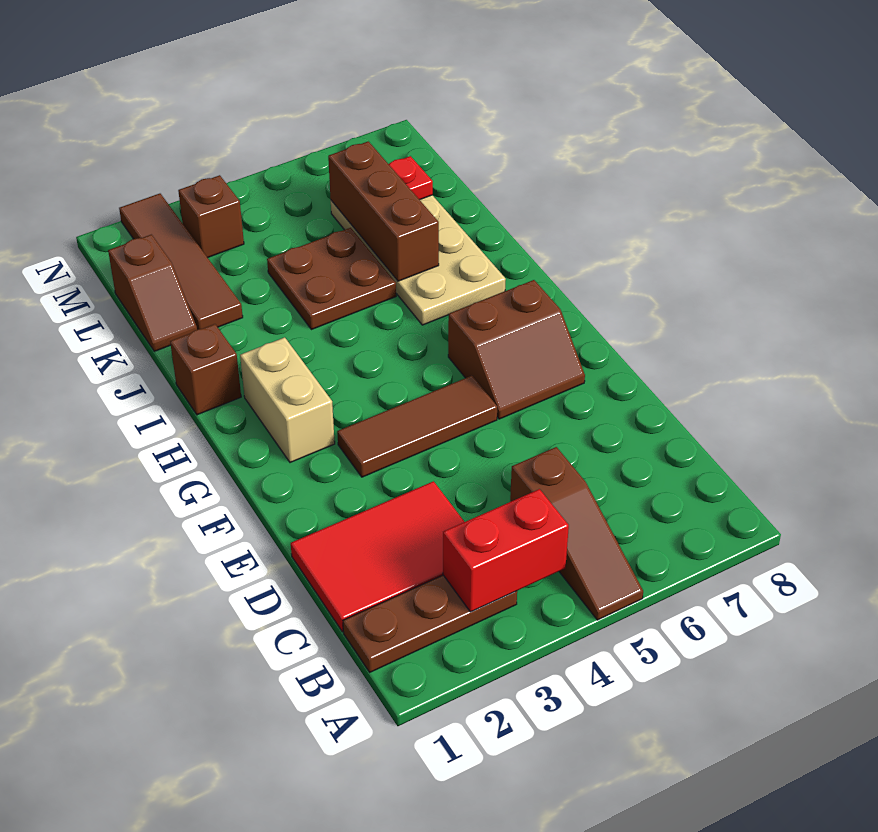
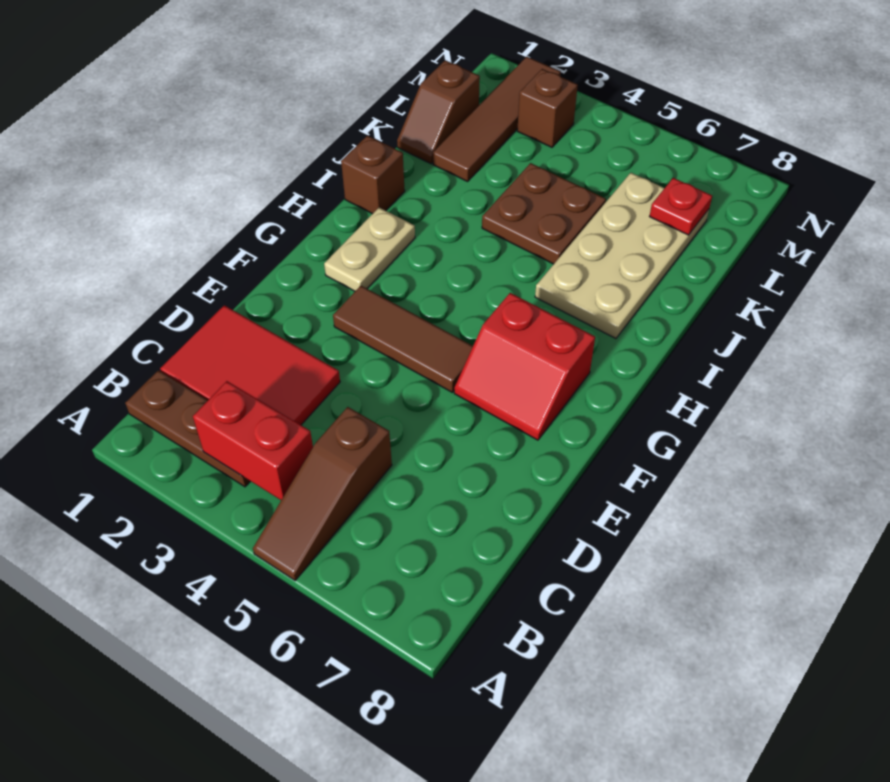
brown 2x2 slope [448,280,585,419] -> red 2x2 slope [454,293,595,440]
tan 1x2 brick [240,337,335,463] -> tan 1x2 plate [324,208,415,291]
brown 1x3 brick [328,141,439,281] -> none

